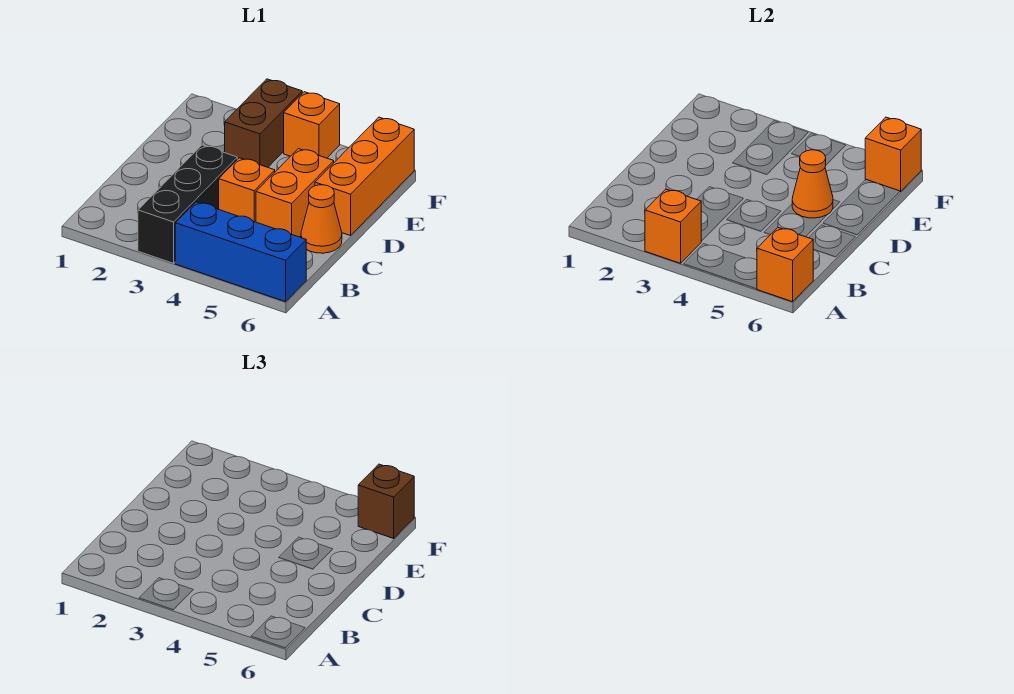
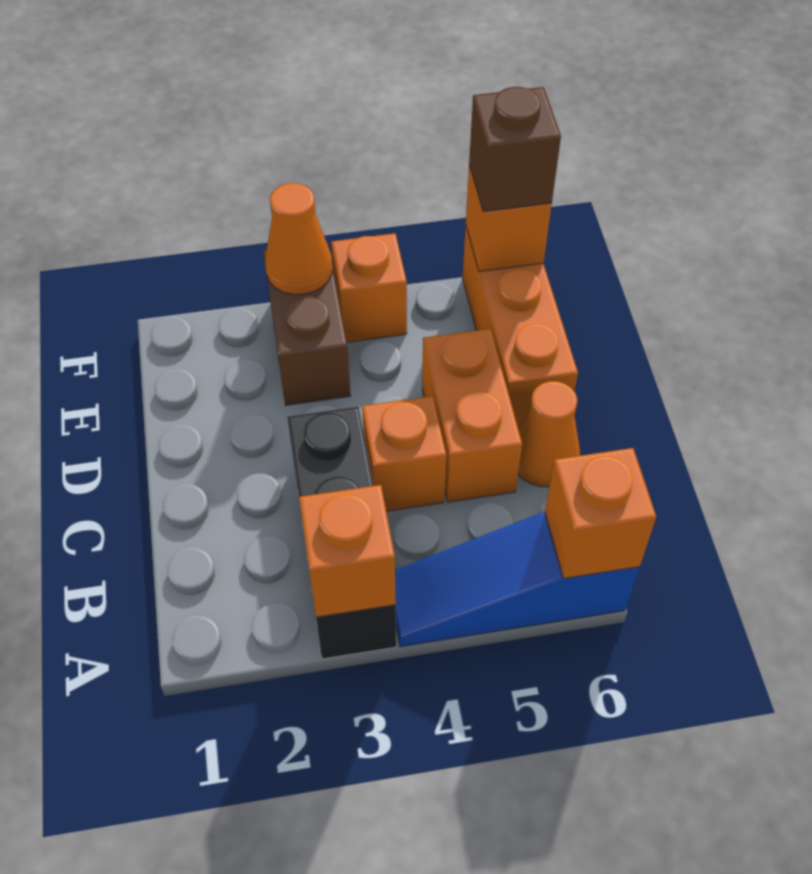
blue 1x3 brick [175,202,306,302] -> blue 1x3 slope [395,512,639,647]
orange 1x1 cone [792,150,833,218] -> orange 1x1 cone moved to [265,183,332,295]

